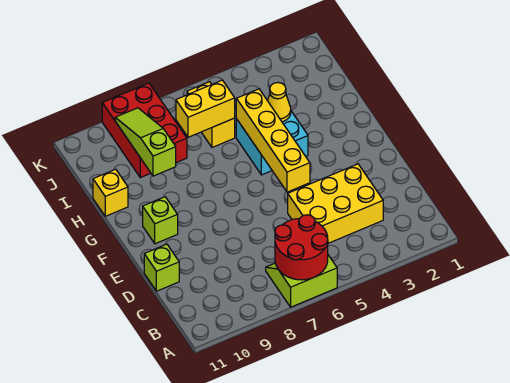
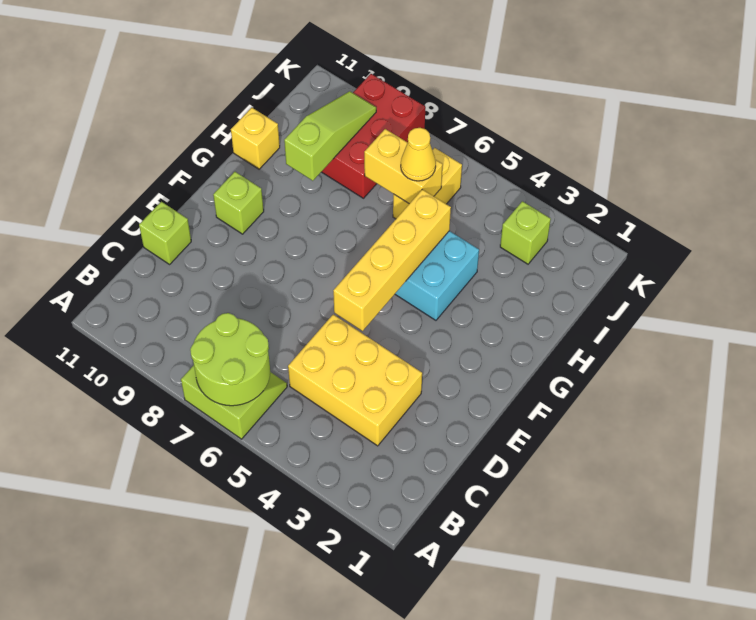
red 2x2 round brick [275,215,328,280] -> lime 2x2 round brick [190,313,270,406]
yellow 1x1 cone [268,83,291,122] -> yellow 1x1 cone moved to [401,128,436,181]
none -> lime 1x1 brick [500,201,551,264]

